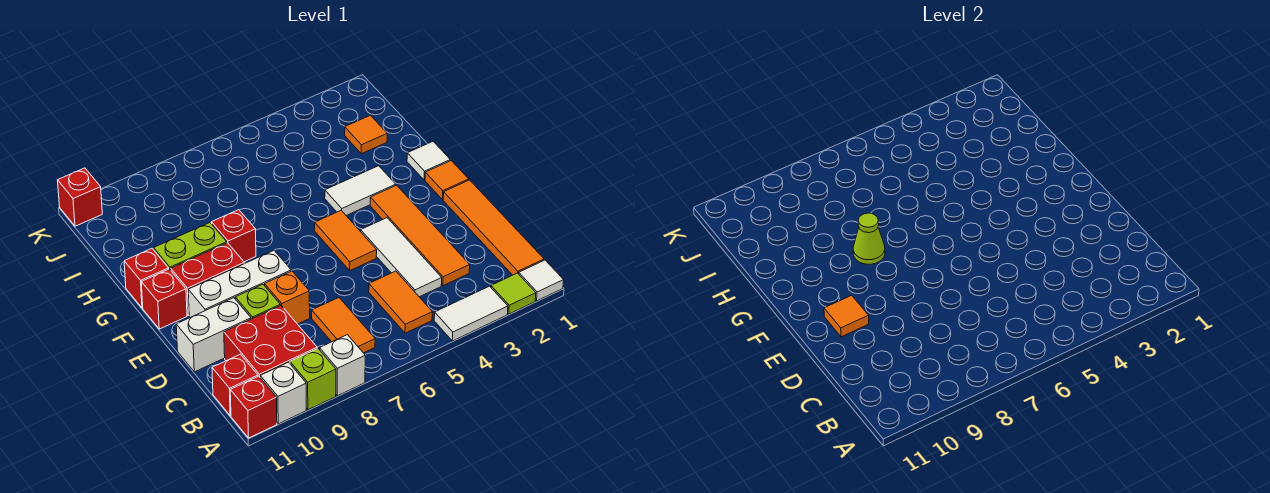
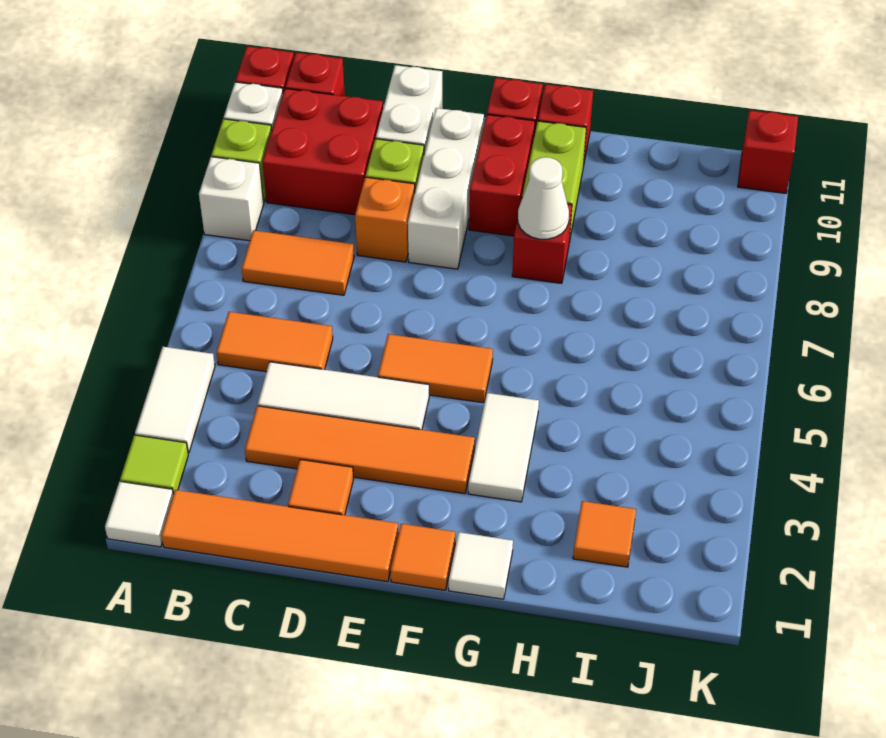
orange 1x1 tile [824,295,869,337] -> orange 1x1 tile moved to [288,460,353,515]
lime 1x1 cone [853,213,885,264] -> white 1x1 cone [518,157,569,239]

